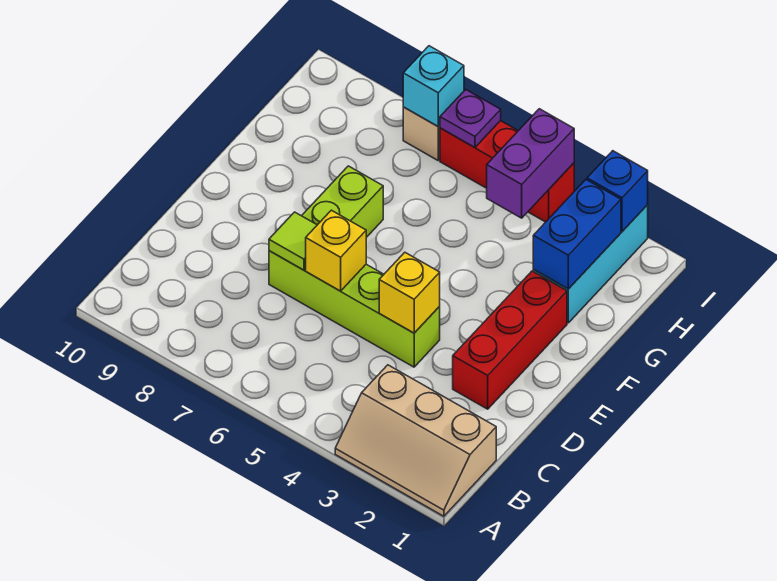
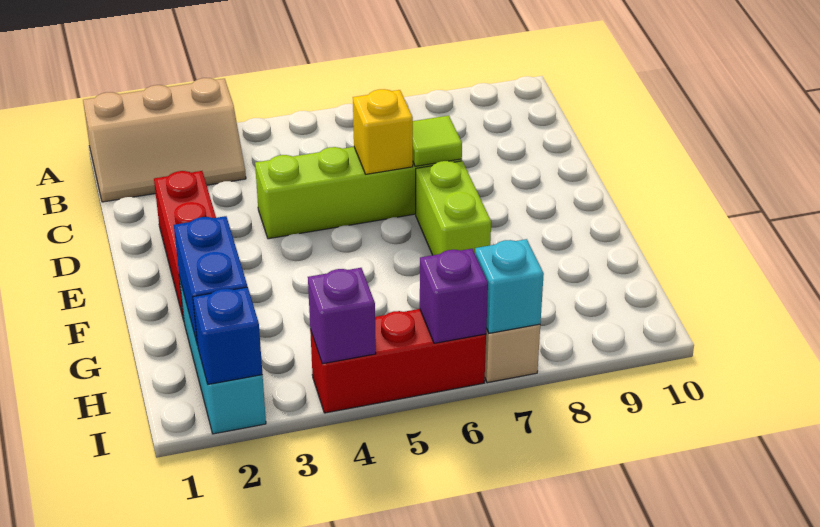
tan 2x3 slope [335,365,496,516] -> tan 2x3 slope turned to [83,78,246,202]
yellow 1x1 brick [379,252,440,333] -> none
purple 1x2 brick [487,109,574,218] -> purple 1x1 brick [308,268,376,364]
purple 1x1 plate [440,90,501,148] -> purple 1x1 brick [420,249,488,343]

